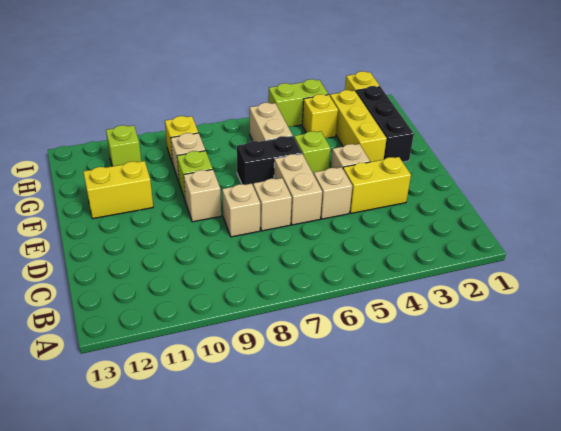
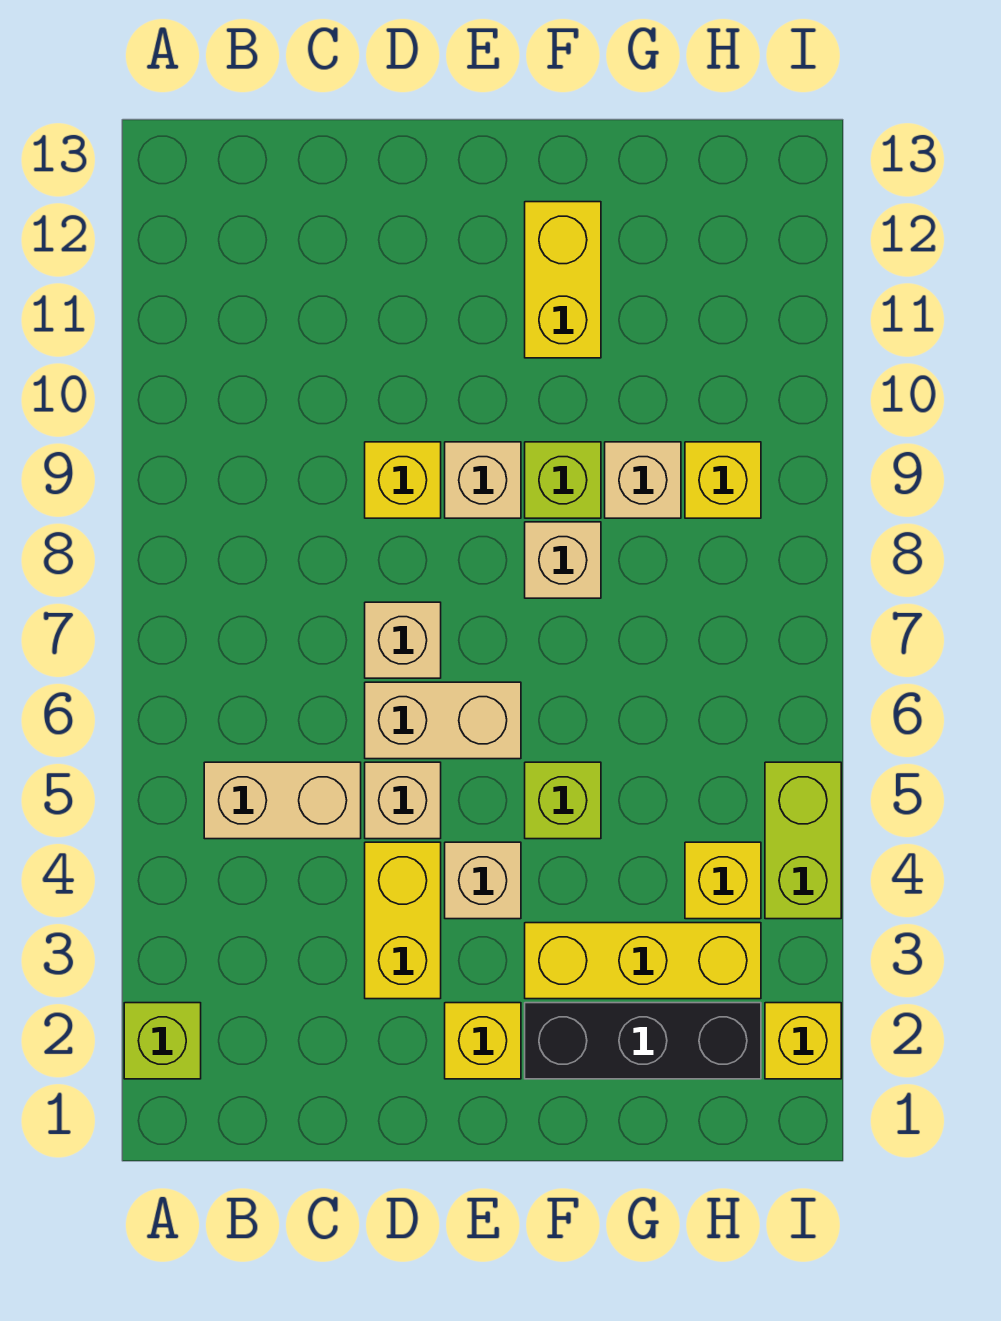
tan 1x1 brick [222,184,260,237] -> tan 1x1 brick moved to [525,522,601,598]
none -> yellow 1x1 brick [365,442,441,518]
none -> yellow 1x1 brick [445,1003,521,1079]
black 1x2 brick [237,136,302,185] -> none
tan 1x2 brick [250,103,293,142] -> tan 1x2 brick moved to [204,762,361,839]
lime 1x1 brick [106,125,141,166] -> lime 1x1 brick moved to [124,1003,201,1079]

